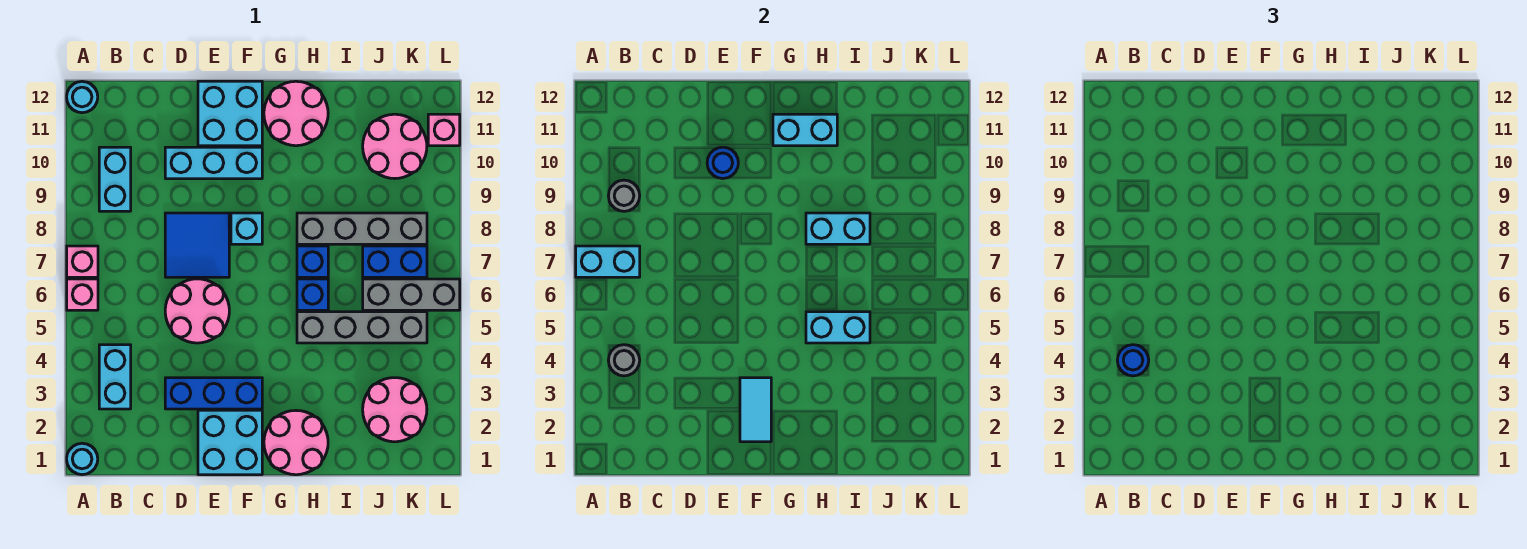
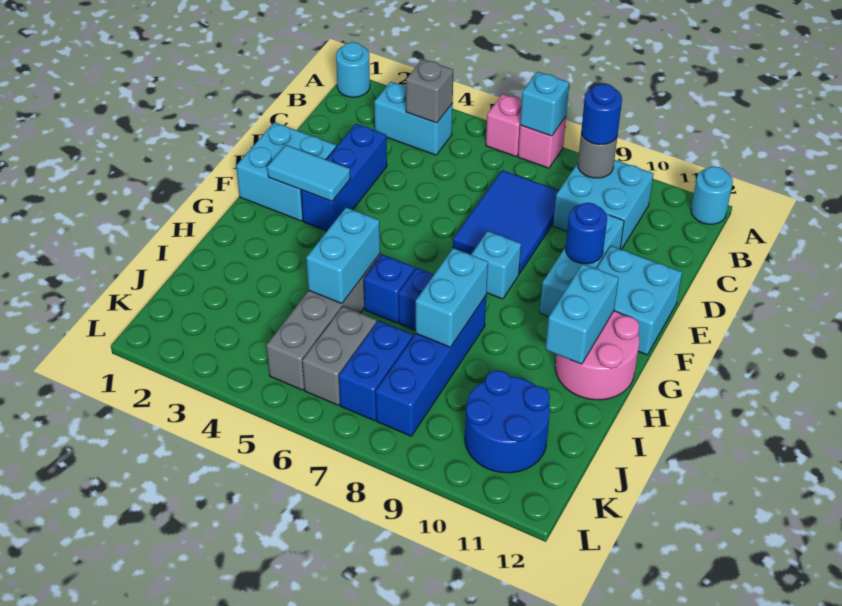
cyan 1x2 brick [576,246,640,277] -> cyan 1x1 brick [520,72,569,136]
grey 1x1 round brick [608,345,640,376] -> grey 1x1 brick [406,59,453,123]
blue 1x1 round brick [1117,345,1149,376] -> blue 1x1 round brick moved to [581,84,622,145]
cyan 1x2 brick [99,147,131,211] -> cyan 2x2 brick [553,160,654,250]
pink 2x2 round brick [165,279,229,343] -> none
blue 2x2 tile [165,213,229,277] -> blue 2x3 tile [453,170,559,274]
pink 2x2 round brick [264,411,328,475] -> none
grey 1x4 brick [297,213,427,244] -> blue 1x4 brick [376,296,486,436]
pink 2x2 round brick [363,378,427,442] -> none
grey 1x3 brick [363,279,460,310] -> grey 1x2 brick [302,306,377,405]
pink 2x2 round brick [363,114,427,179] -> blue 2x2 round brick [465,370,550,473]
pink 1x1 brick [428,114,460,146] -> none

